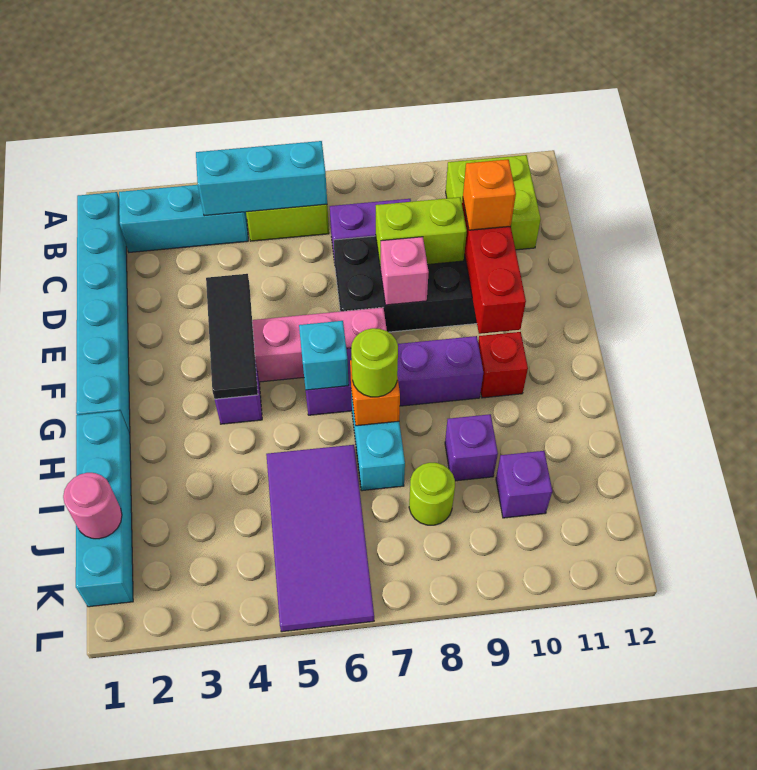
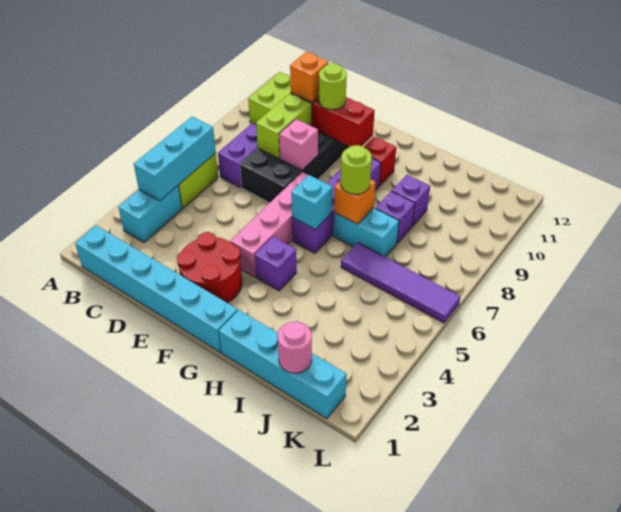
cyan 1x3 brick [119,185,248,252] -> cyan 1x2 brick [118,186,182,243]
none -> red 2x2 round brick [177,232,242,303]
black 1x3 tile [206,274,258,399] -> none
purple 2x4 tile [266,445,374,632] -> purple 1x4 tile [341,243,460,323]
lime 1x1 round brick [409,463,455,525] -> lime 1x1 round brick moved to [319,63,347,110]
purple 1x1 brick [496,451,552,518] -> purple 1x1 brick moved to [376,191,415,243]

